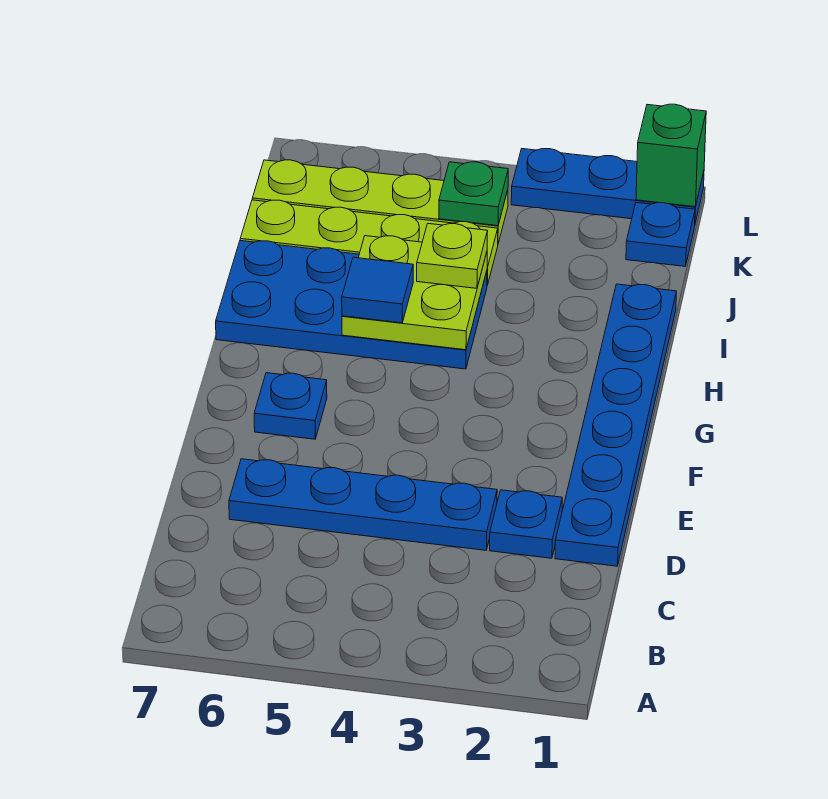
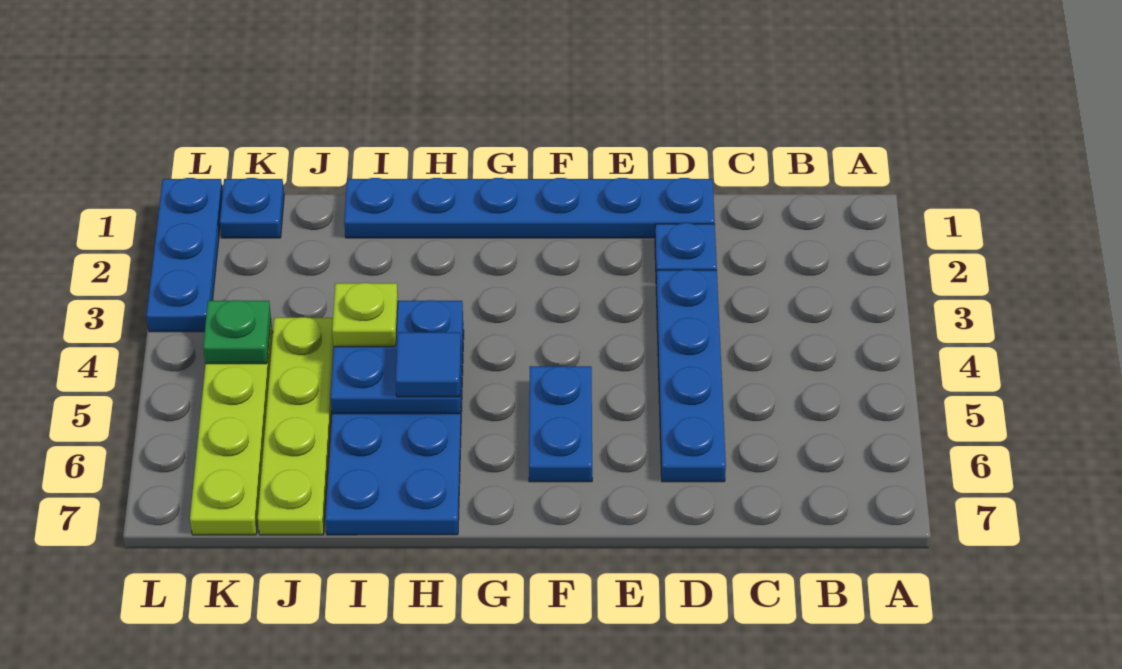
blue 1x1 plate [254,373,327,439] -> blue 1x2 plate [529,366,592,482]
lime 2x2 plate [342,236,487,350] -> blue 2x2 plate [330,300,463,414]
green 1x1 brick [636,104,706,207] -> none

